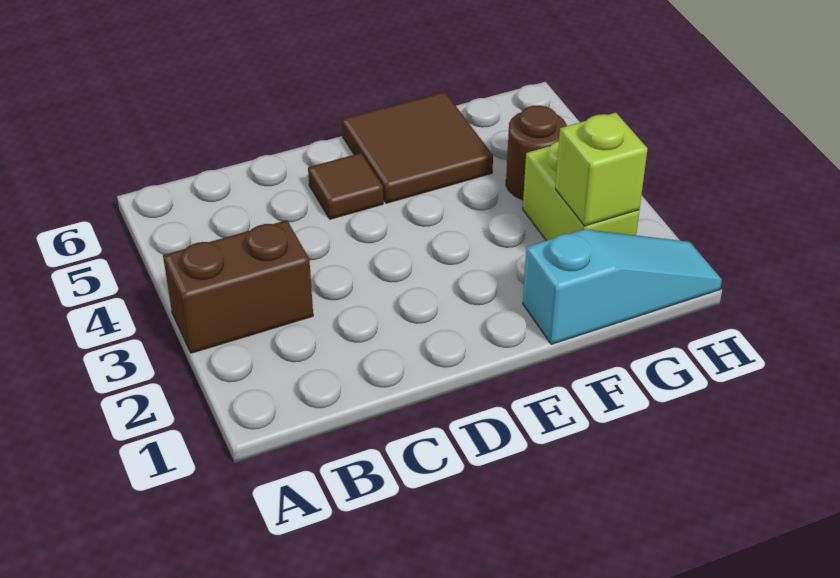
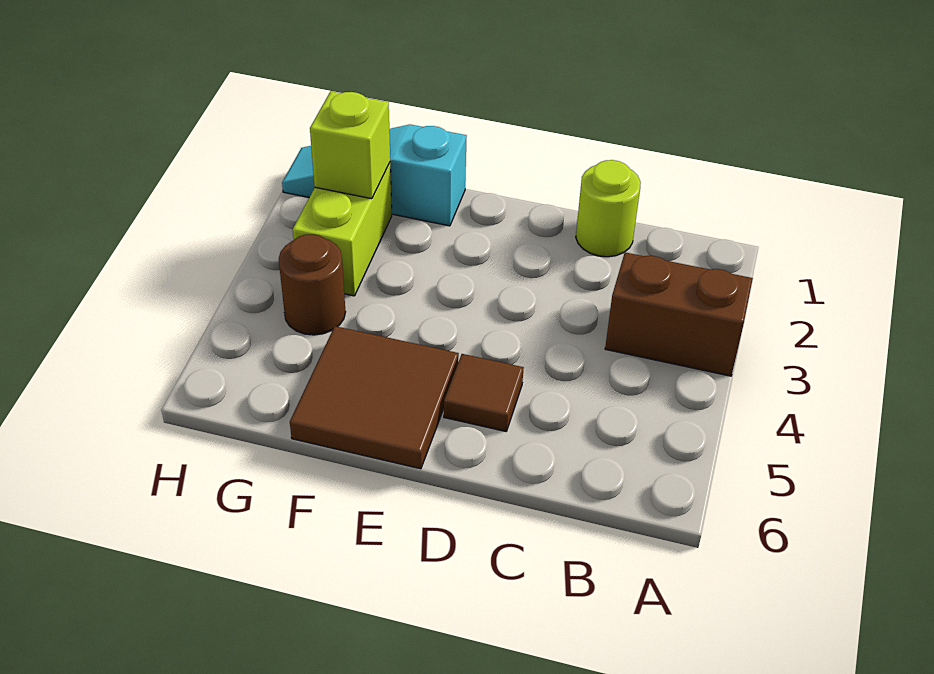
none -> lime 1x1 round brick [576,160,641,257]

